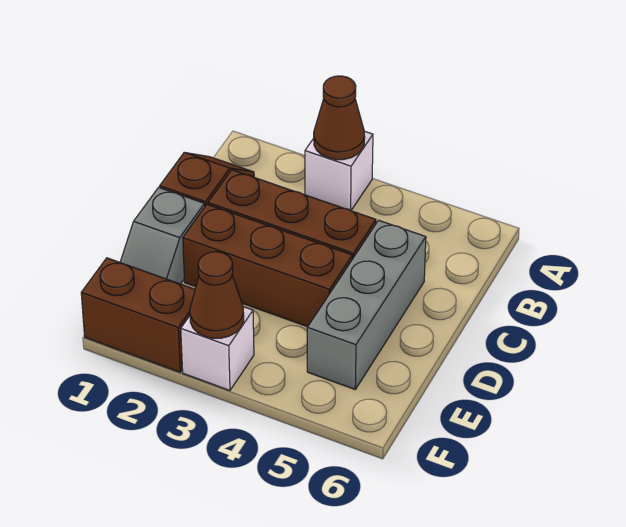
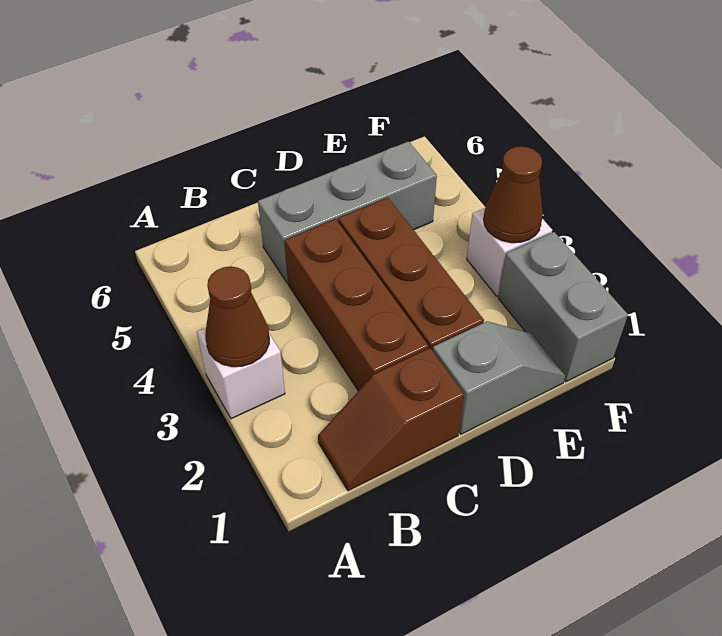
brown 1x2 brick [81,258,195,372] -> grey 1x2 brick [498,232,628,382]

